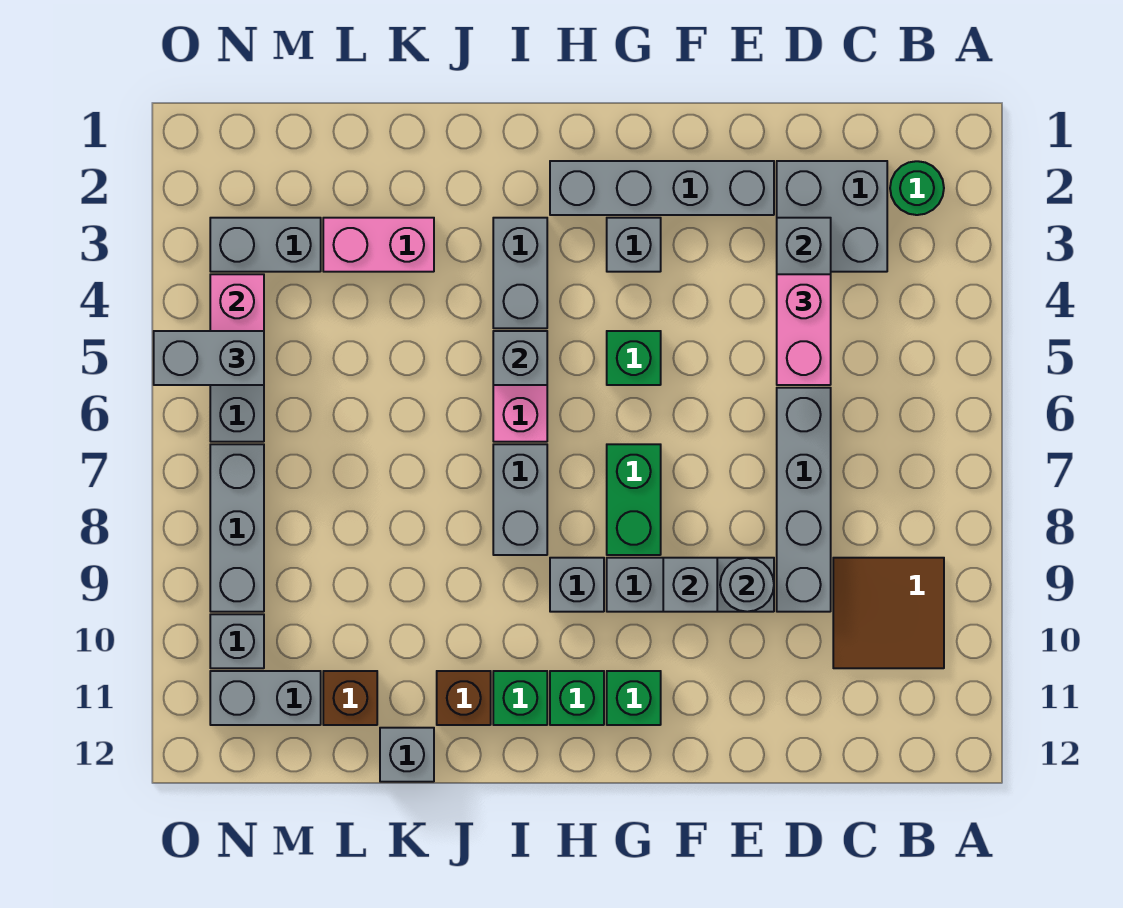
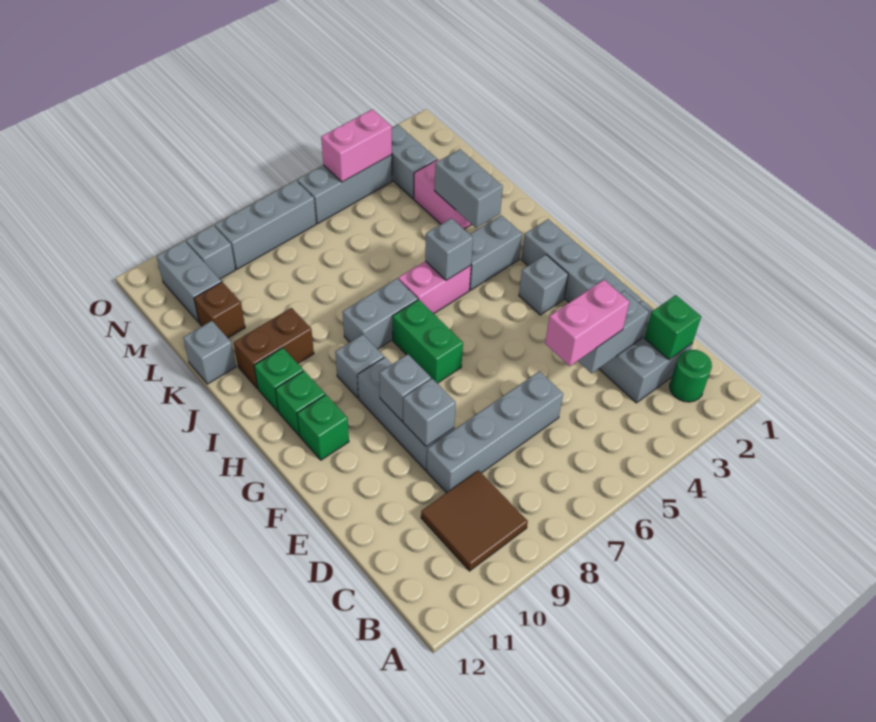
grey 1x1 round brick [720,558,774,612] -> grey 1x1 brick [403,379,456,447]
green 1x1 brick [607,331,661,385] -> green 1x1 brick moved to [645,295,701,360]
green 1x2 brick [607,444,661,555] -> green 1x2 brick turned to [392,300,463,383]
brown 1x1 brick [437,671,491,725] -> brown 1x2 brick [234,308,314,389]
grey 1x2 brick [154,331,264,385] -> grey 1x2 brick moved to [435,149,503,228]

